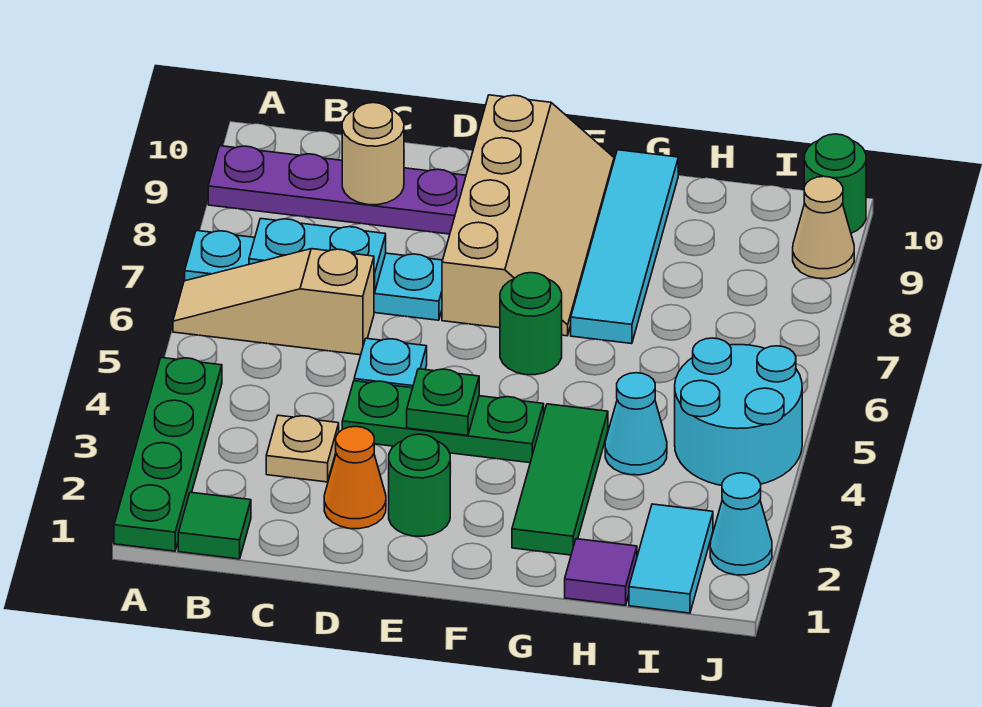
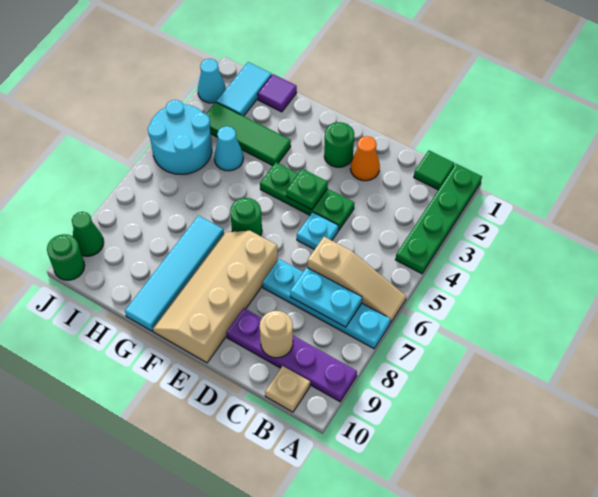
tan 1x1 plate [266,415,339,482] -> tan 1x1 plate moved to [265,366,310,412]
green 1x3 tile [512,404,608,555] -> green 1x3 tile turned to [206,102,291,166]
tan 1x1 cone [793,176,854,279] -> green 1x1 cone [72,212,104,256]

